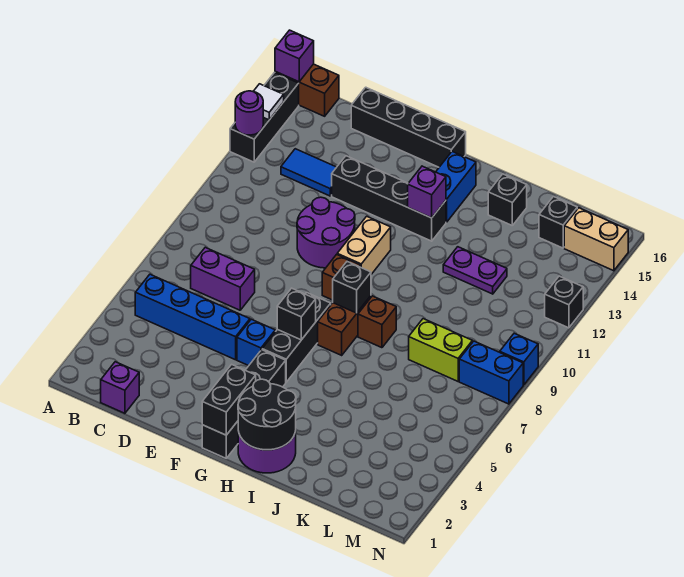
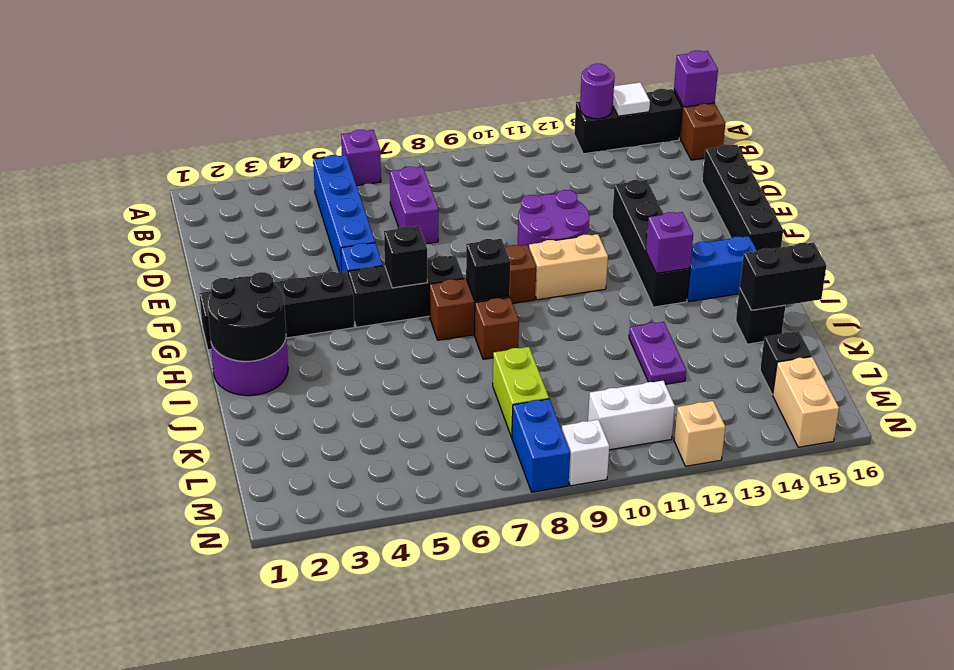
purple 1x1 brick [101,362,139,413] -> purple 1x1 brick moved to [341,130,381,186]
blue 1x2 tile [281,149,336,196] -> none
black 1x2 brick [202,364,256,435] -> black 1x2 brick moved to [740,242,827,310]
none -> white 1x2 brick [588,381,675,450]
blue 1x1 brick [500,333,538,385] -> white 1x1 brick [562,420,609,486]
black 1x1 brick [545,276,583,328] -> tan 1x1 brick [674,401,725,466]

